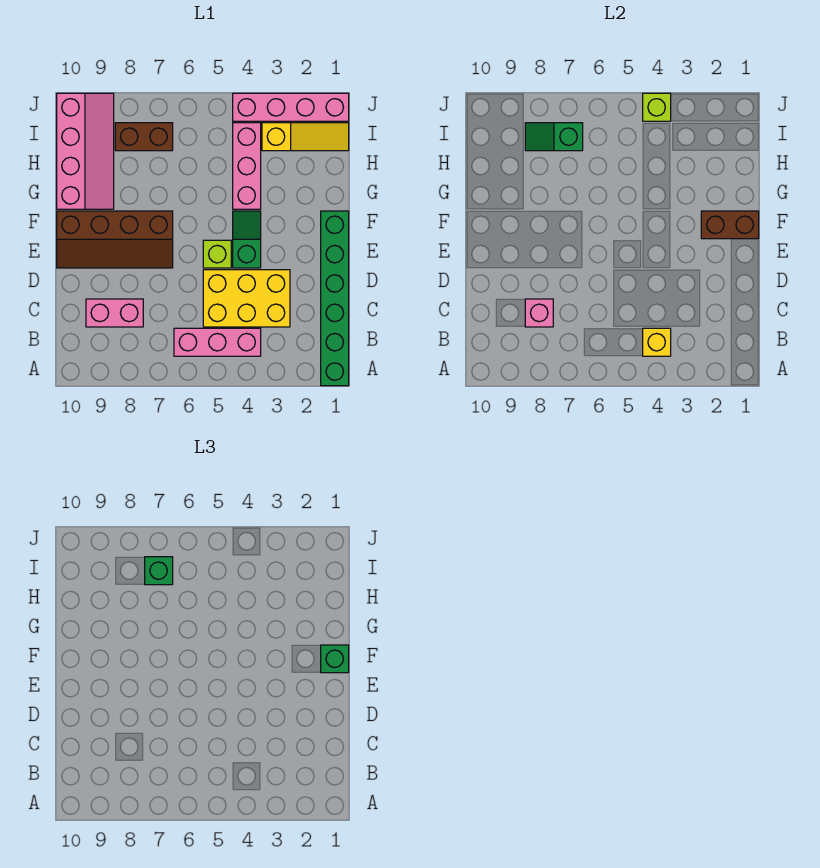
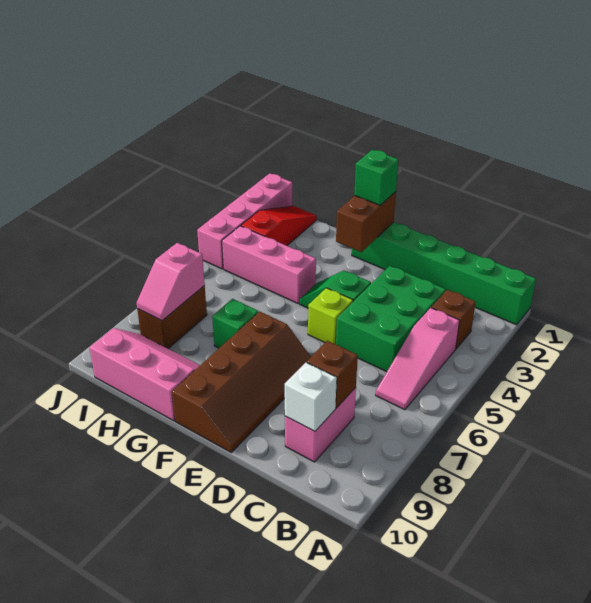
none -> brown 1x1 brick [431,290,476,349]
pink 1x3 brick [174,328,261,356] -> pink 1x3 slope [376,308,460,410]
yellow 1x1 brick [643,328,671,356] -> none
yellow 2x3 brick [203,270,290,327] -> green 2x3 brick [336,266,446,372]
pink 1x1 brick [525,299,553,327] -> brown 1x1 brick [307,341,358,408]
none -> white 1x1 brick [285,362,337,431]
pink 2x4 slope [57,93,114,209] -> pink 2x3 slope [90,328,200,421]
yellow 1x3 slope [262,123,349,151] -> red 1x3 slope [241,206,316,246]
green 1x2 slope [525,123,583,151] -> pink 1x2 slope [137,243,205,321]
green 1x1 brick [145,557,173,585] -> green 1x1 brick moved to [212,299,258,348]
lime 1x1 brick [643,93,671,121] -> none

